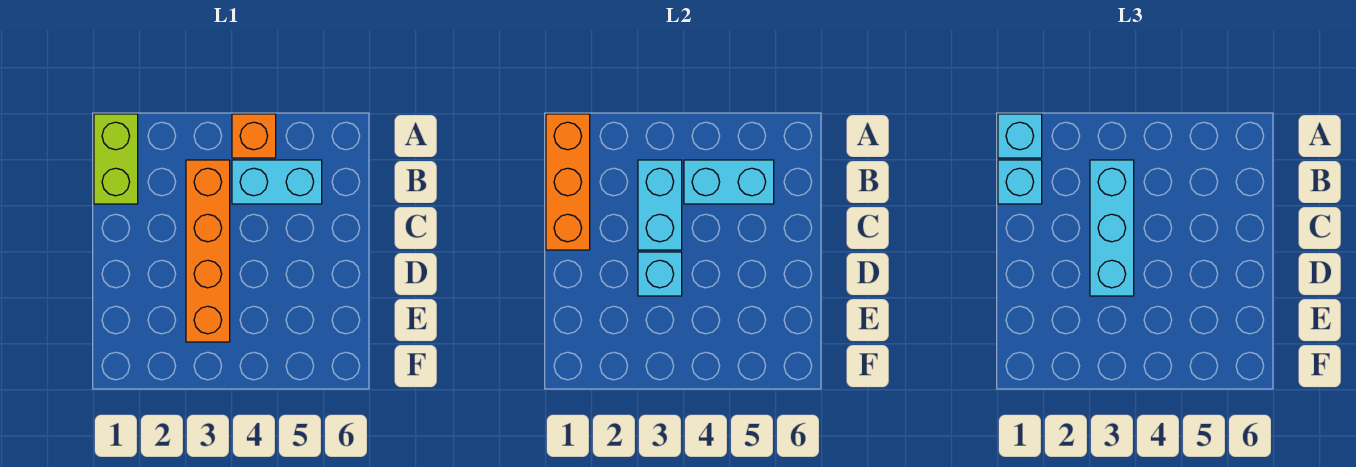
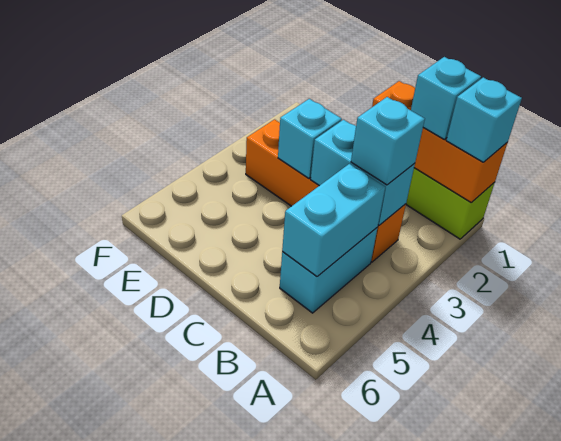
orange 1x1 brick [232,114,276,158] -> none
cyan 1x3 brick [1090,160,1134,296] -> cyan 1x1 brick [351,97,425,185]

